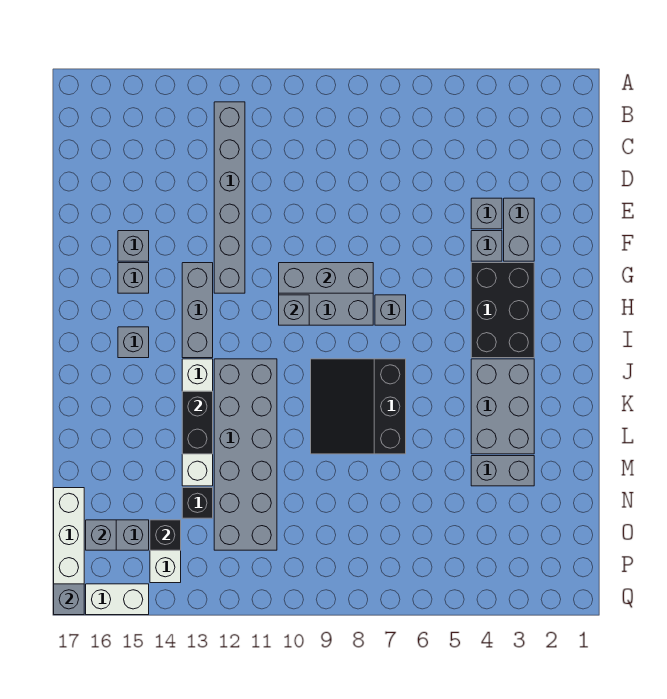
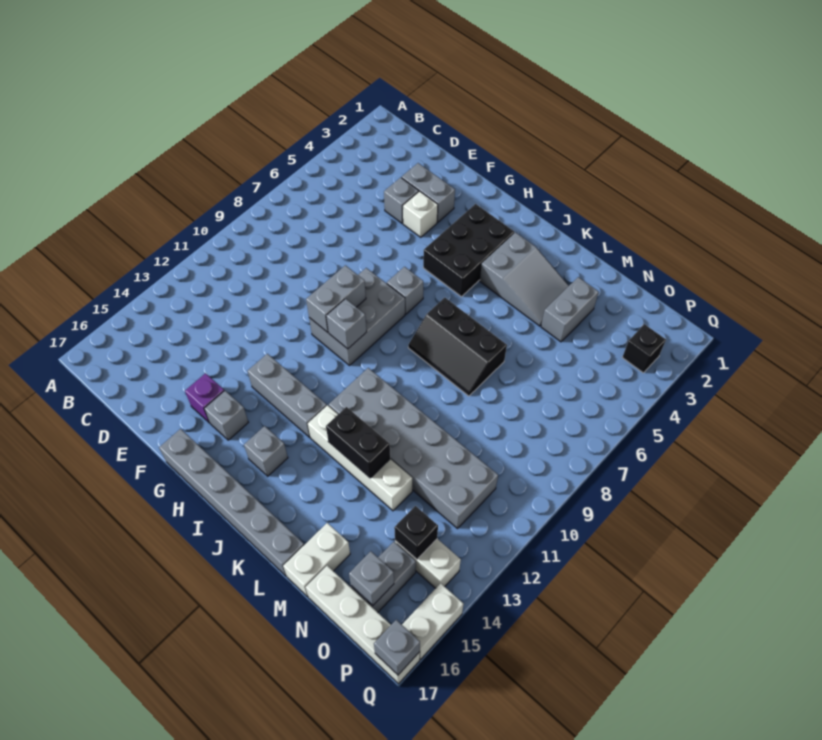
grey 1x6 brick [214,102,245,293] -> grey 1x6 brick moved to [159,429,304,576]
grey 1x1 brick [471,231,502,261] -> white 1x1 brick [403,191,438,237]
grey 1x1 brick [118,231,149,261] -> purple 1x1 brick [185,373,224,423]
black 2x3 brick [471,263,534,358] -> black 2x3 brick turned to [423,204,514,297]
grey 1x3 brick [279,263,373,293] -> grey 1x2 brick [306,265,366,332]
grey 2x3 brick [471,359,534,454] -> grey 2x3 slope [480,232,569,326]
black 3x3 slope [311,359,406,454] -> black 2x3 slope [408,298,507,396]
none -> white 1x2 brick [283,523,350,597]
black 1x1 brick [182,488,213,518] -> black 1x1 brick moved to [622,324,666,373]

